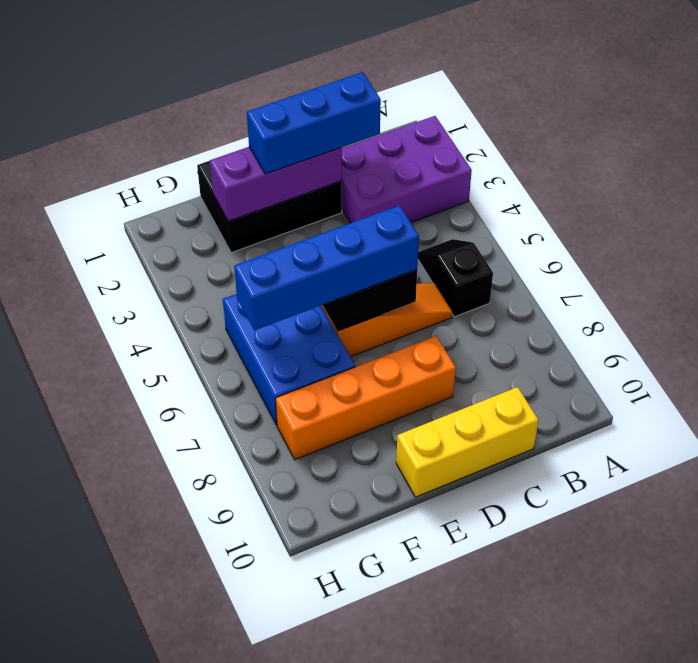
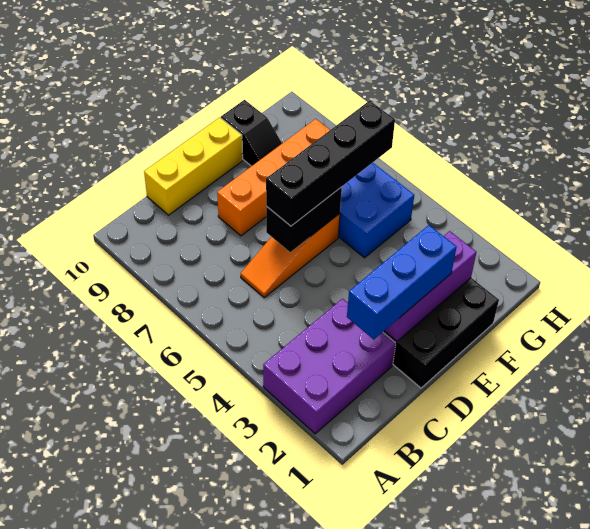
black 1x2 slope [418,239,493,317] -> black 1x2 slope moved to [221,100,282,166]
blue 1x4 brick [234,205,419,330] -> black 1x4 brick [266,101,395,226]

